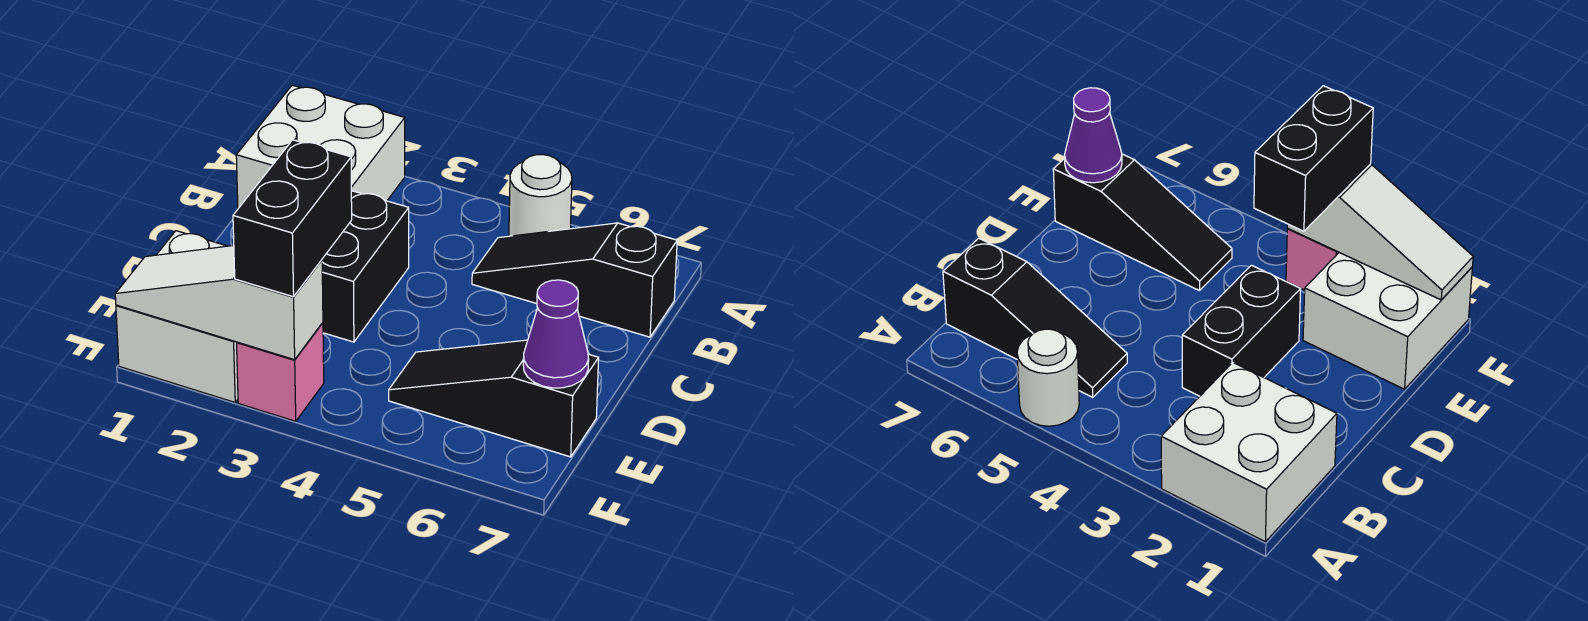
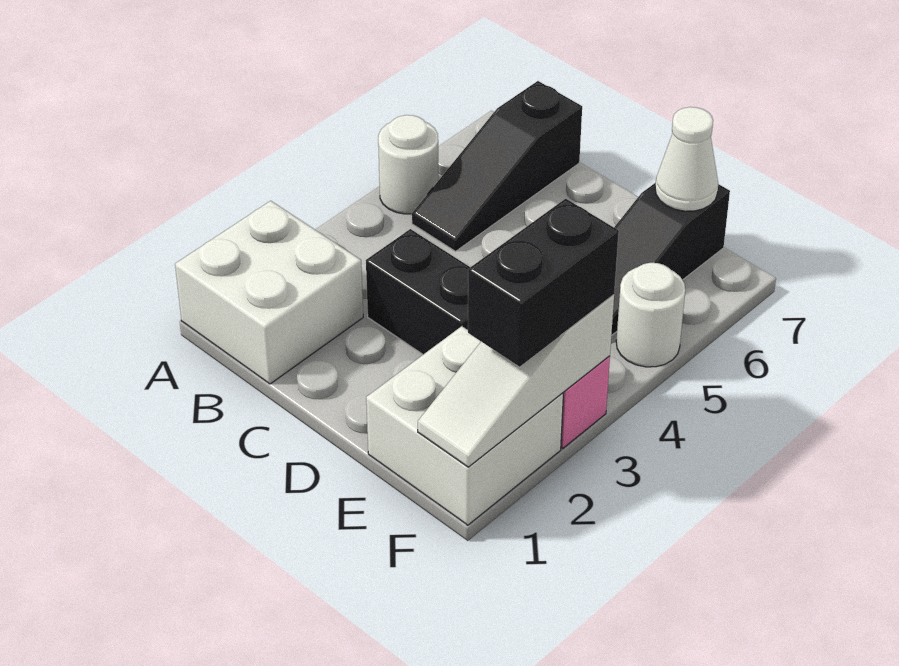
black 1x2 brick [233,140,352,297] -> black 1x2 brick turned to [468,199,619,367]
purple 1x1 cone [523,280,589,388] -> white 1x1 cone [655,107,718,211]
none -> white 1x1 round brick [616,263,685,367]

